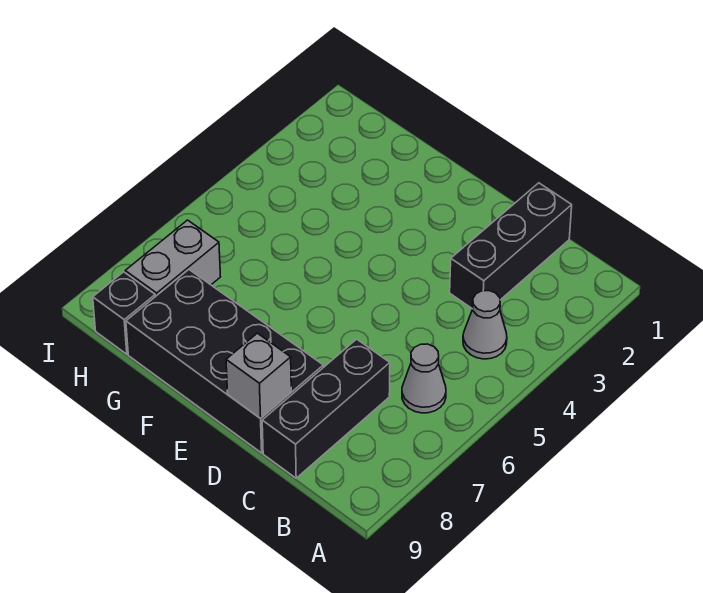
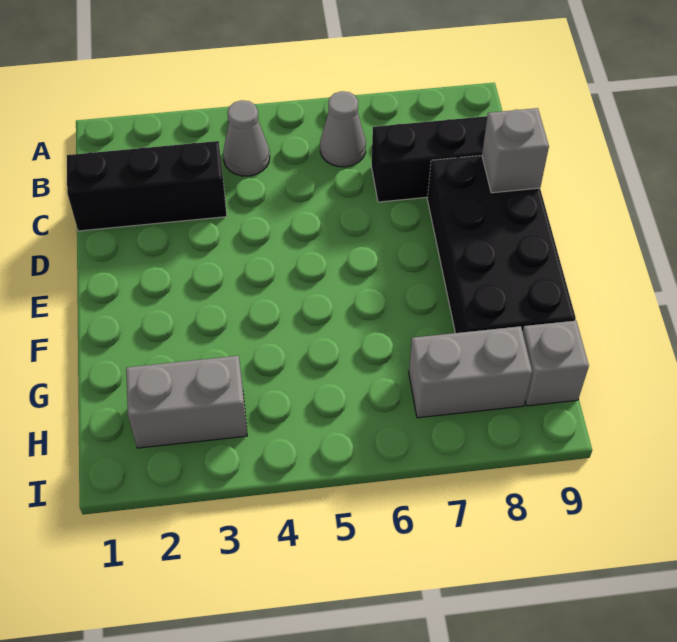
none -> grey 1x2 brick [126,356,247,448]
black 1x1 brick [93,272,155,354] -> grey 1x1 brick [522,321,589,406]

